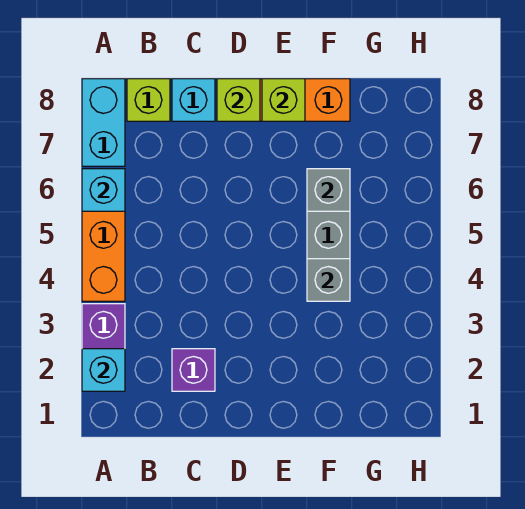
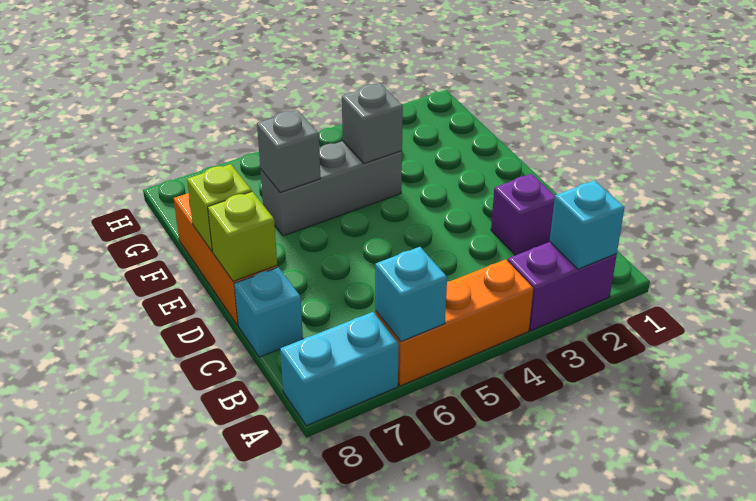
lime 1x1 brick [127,79,170,121] -> none

